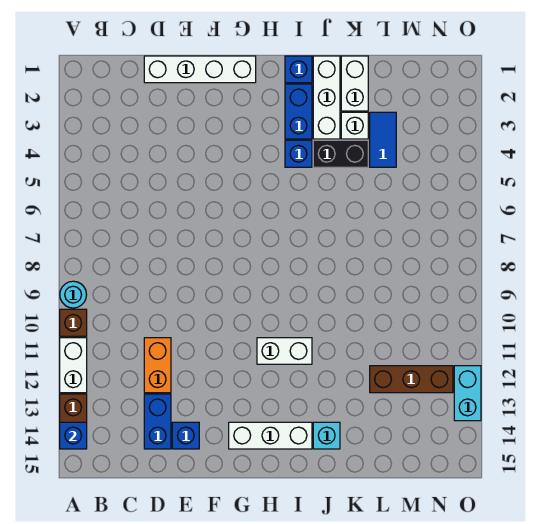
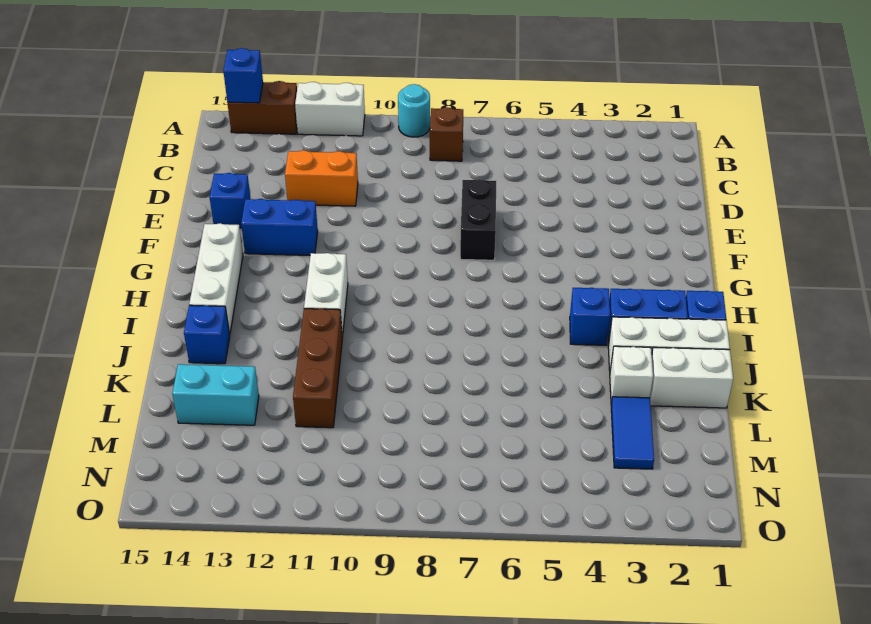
brown 1x1 brick [60,309,87,336] -> brown 1x1 brick moved to [430,107,463,161]
white 1x4 brick [144,56,256,83] -> none
blue 1x2 brick [144,394,171,449] -> blue 1x2 brick moved to [241,199,318,255]
black 1x2 brick [313,140,368,167] -> black 1x2 brick moved to [460,179,496,260]
cyan 1x1 brick [313,422,340,449] -> blue 1x1 brick [184,305,230,364]
blue 1x2 tile [370,112,396,167] -> blue 1x2 tile turned to [611,397,654,469]
brown 1x3 brick [370,366,453,393] -> brown 1x3 brick moved to [293,309,342,428]
cyan 1x2 brick [454,366,481,421] -> cyan 1x2 brick moved to [172,364,259,425]

